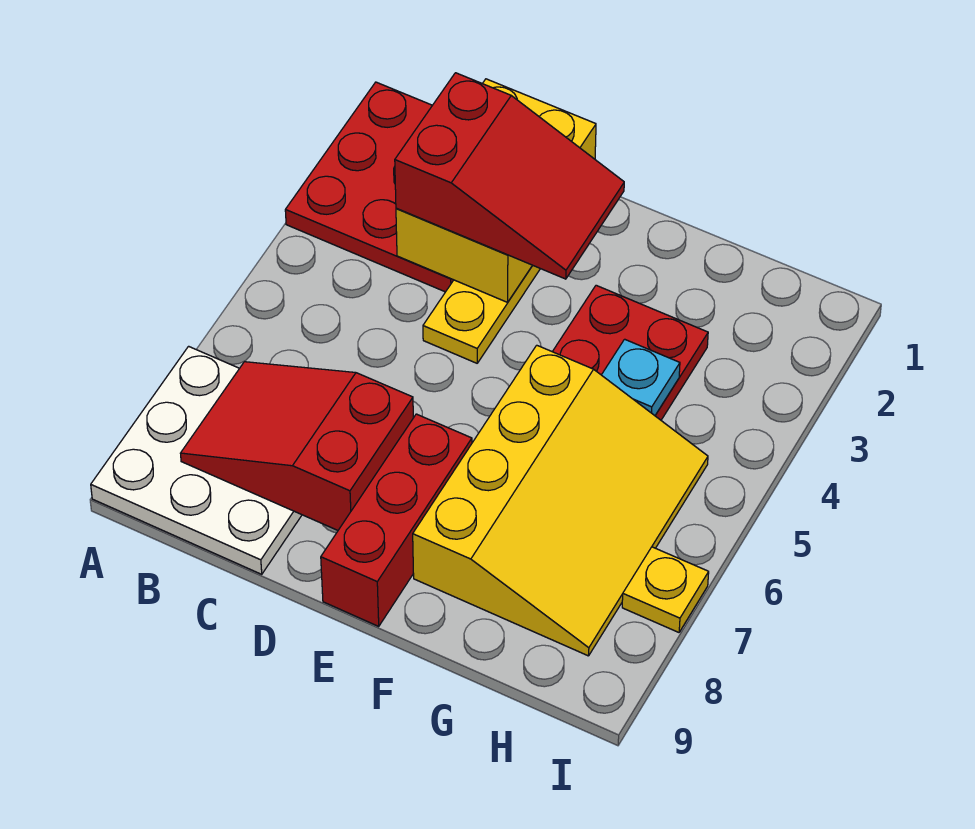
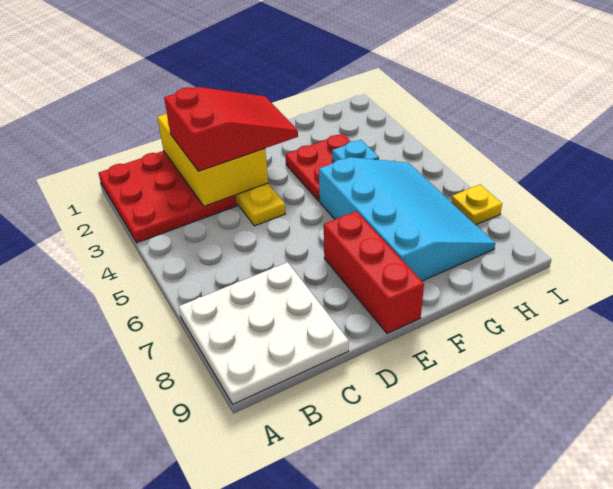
red 2x3 slope [180,362,413,530] -> none
yellow 3x4 slope [413,345,708,656] -> cyan 3x4 slope [319,157,495,281]

